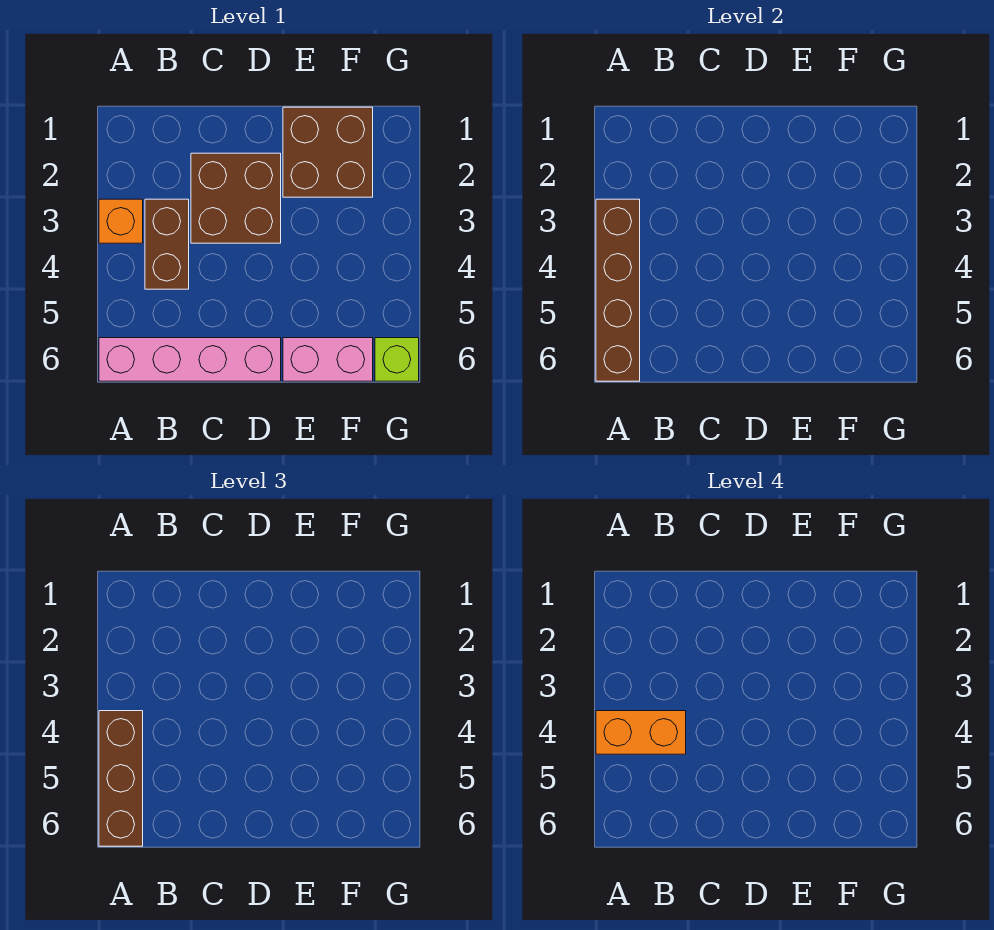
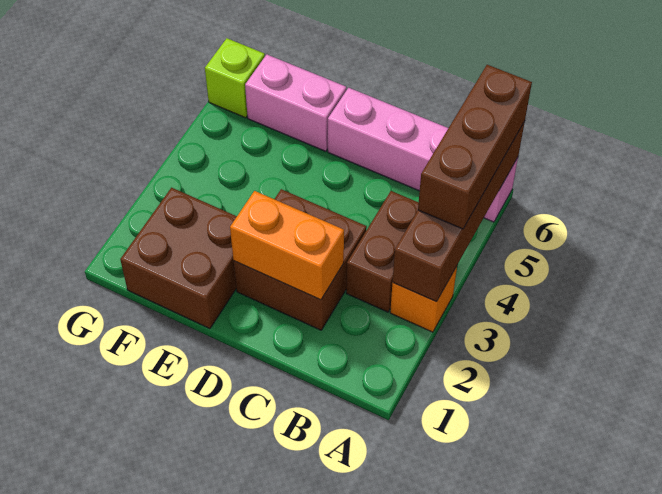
orange 1x2 brick [596,711,686,754] -> orange 1x2 brick moved to [230,191,344,300]

